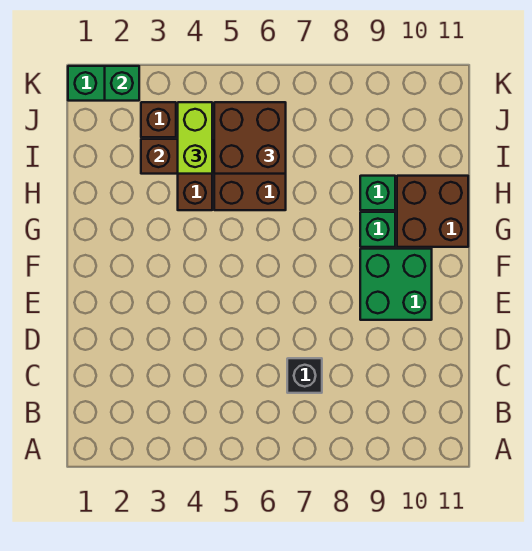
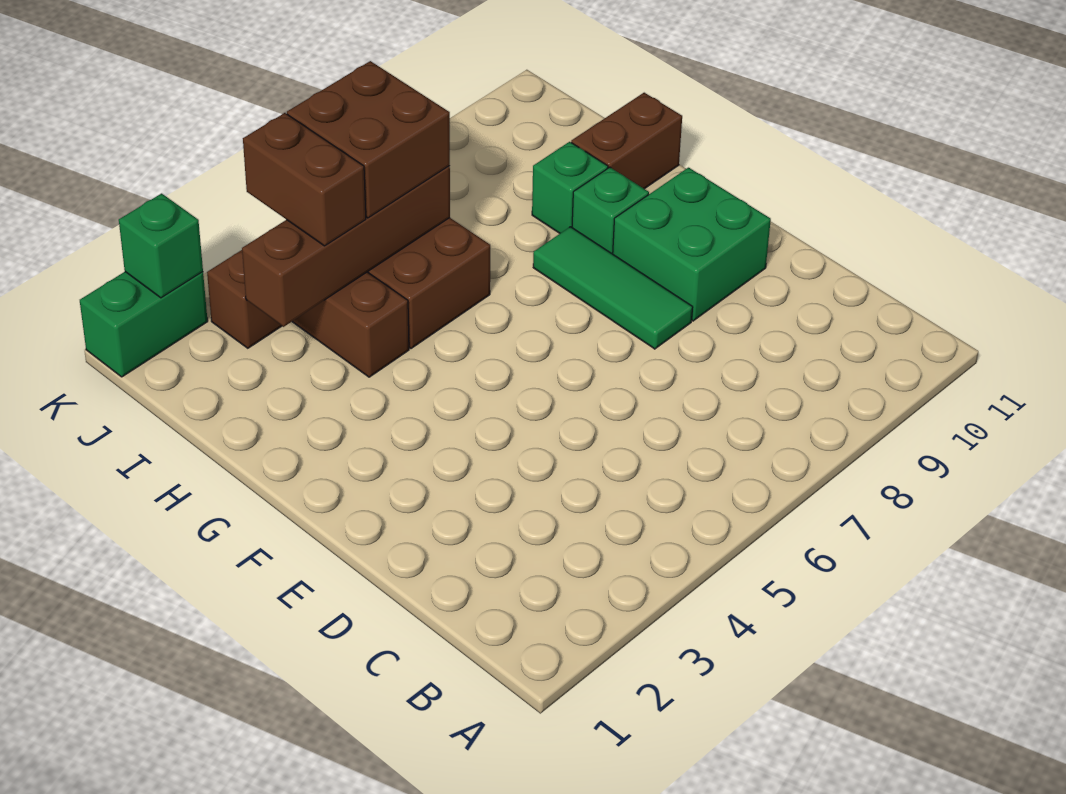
black 1x1 brick [287,358,322,393] -> none
none -> green 1x3 tile [533,227,693,349]
brown 2x2 brick [397,176,468,247] -> brown 1x2 brick [571,93,682,189]
lime 1x2 brick [178,102,212,174] -> brown 1x2 brick [243,113,366,246]

